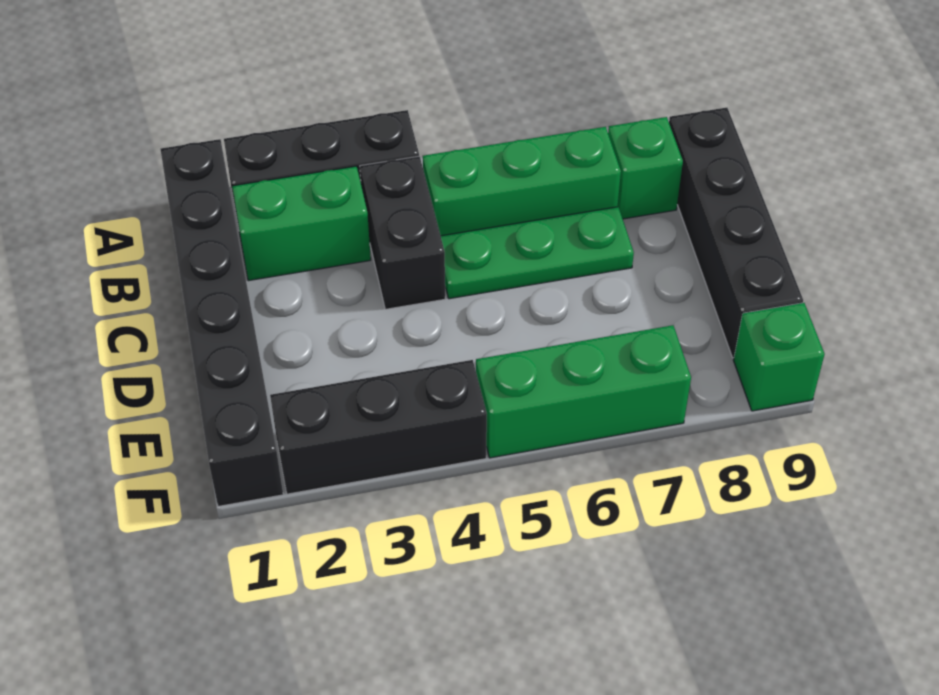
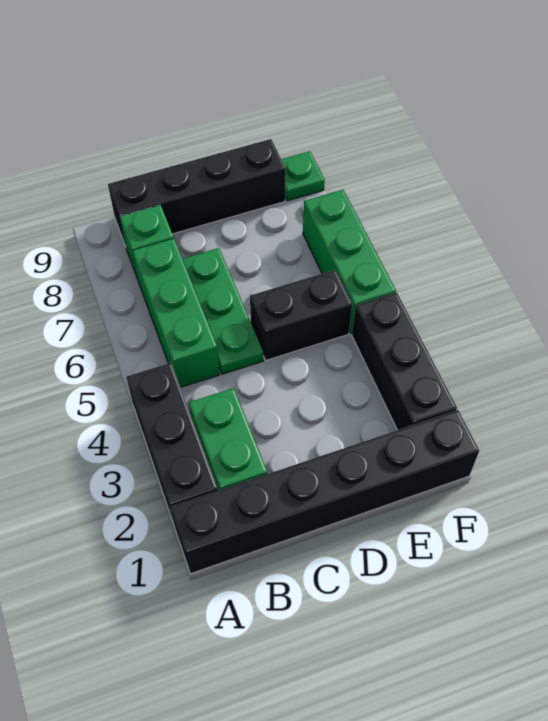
black 1x2 brick [360,156,445,309] -> black 1x2 brick moved to [250,270,352,360]
green 1x1 brick [733,303,825,411] -> green 1x1 plate [282,151,325,201]

